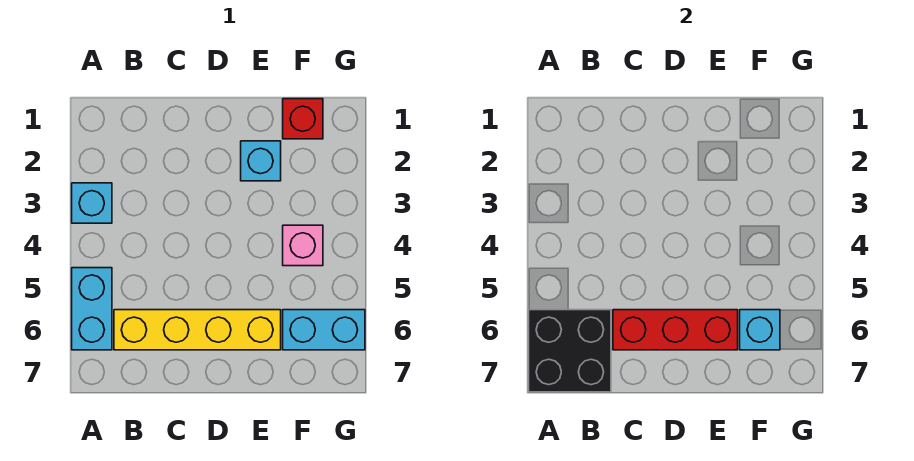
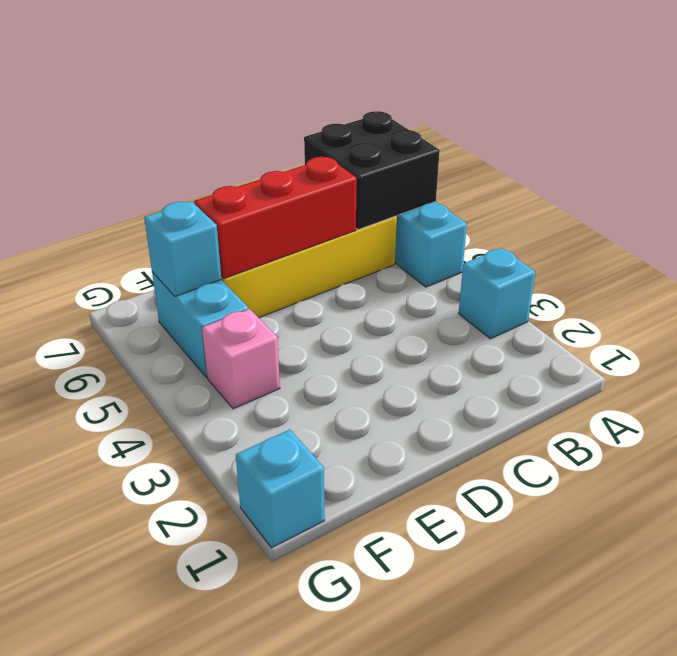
cyan 1x1 brick [241,141,281,181] -> cyan 1x1 brick moved to [236,430,325,548]
red 1x1 brick [283,99,323,139] -> none
cyan 1x2 brick [283,310,365,350] -> cyan 1x2 brick turned to [152,272,249,377]

